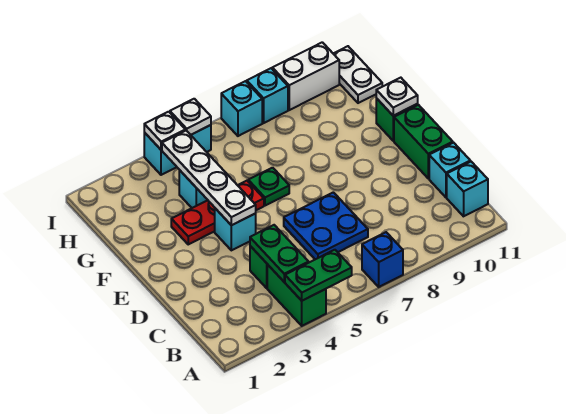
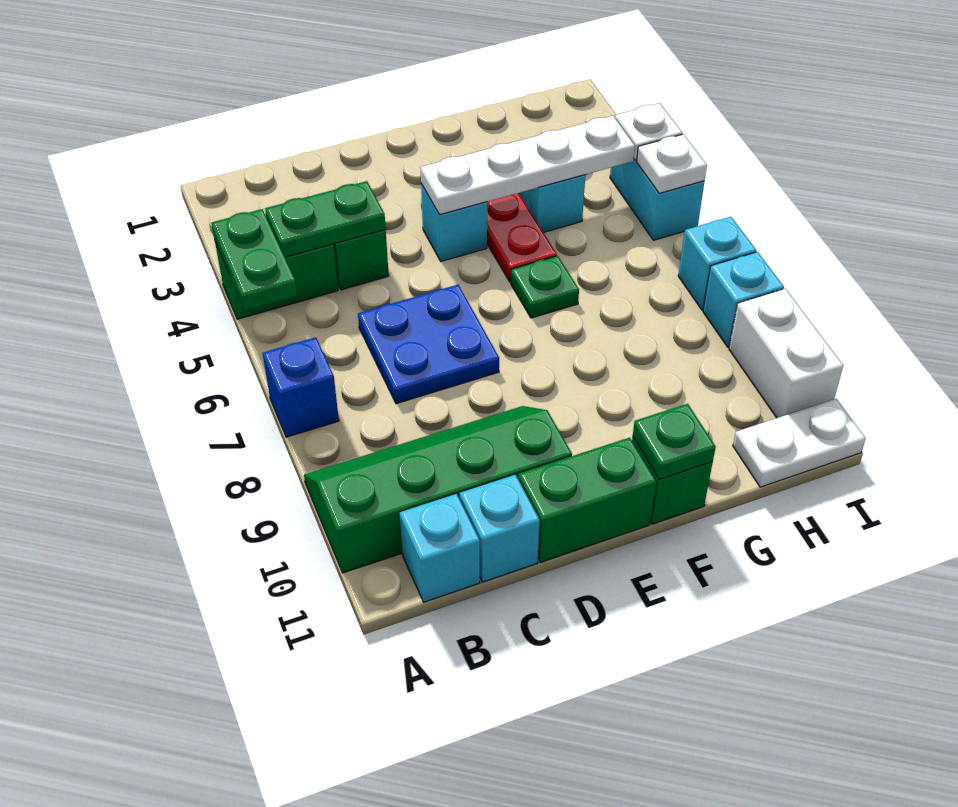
none -> green 2x4 slope [304,406,572,573]
white 1x1 plate [376,78,418,116] -> green 1x1 plate [633,404,716,480]

